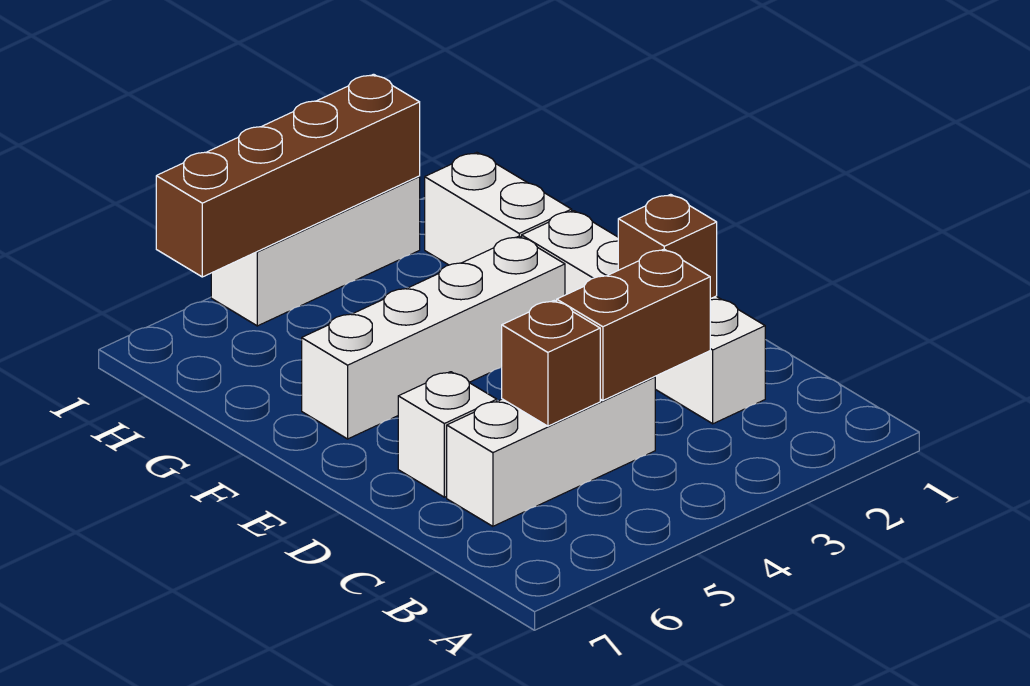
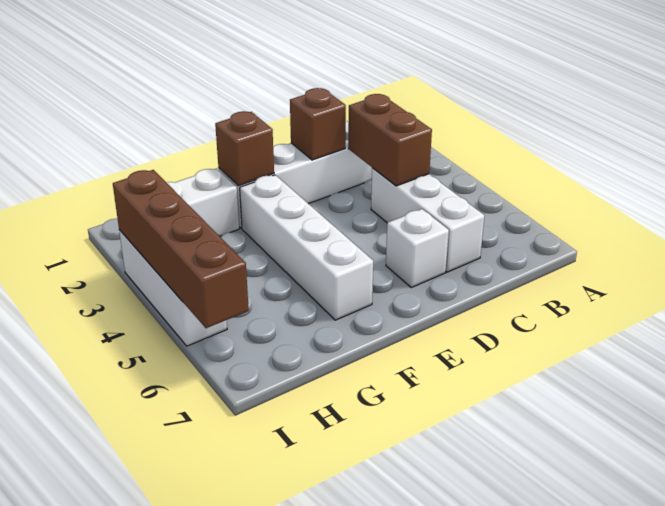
brown 1x1 brick [501,301,600,426] -> brown 1x1 brick moved to [215,111,274,186]

